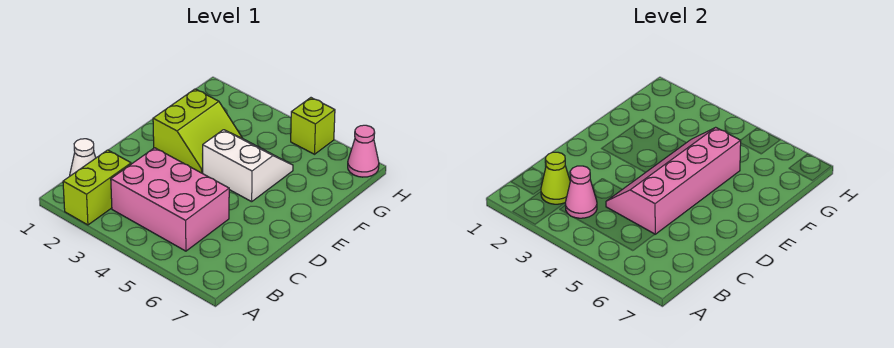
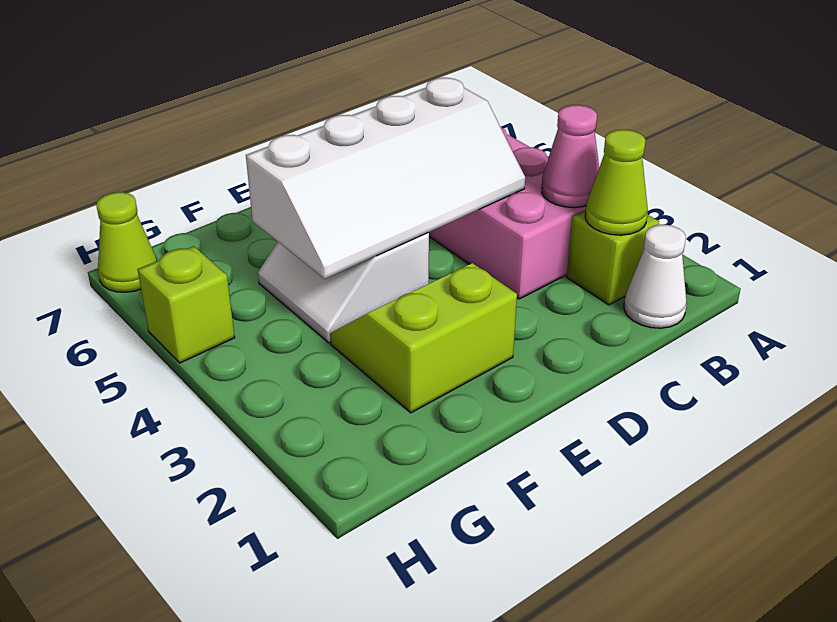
lime 1x2 brick [63,150,131,225] -> lime 1x1 brick [567,210,659,305]
pink 2x4 slope [606,127,741,234] -> white 2x4 slope [246,78,525,279]
pink 1x1 cone [348,125,379,177] -> lime 1x1 cone [96,192,157,292]

